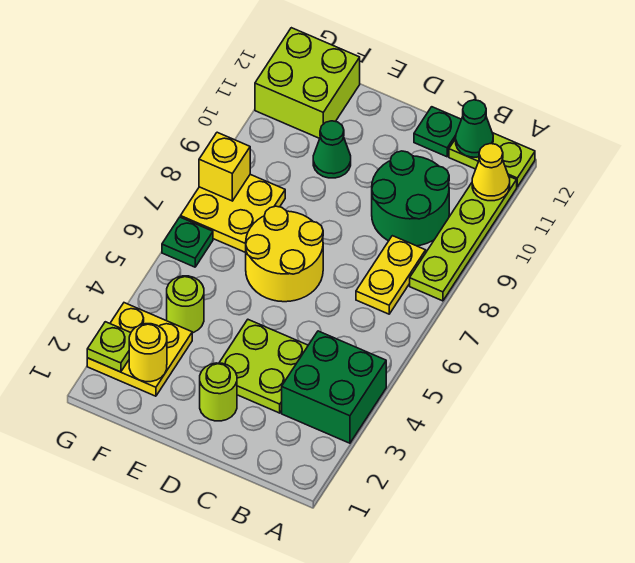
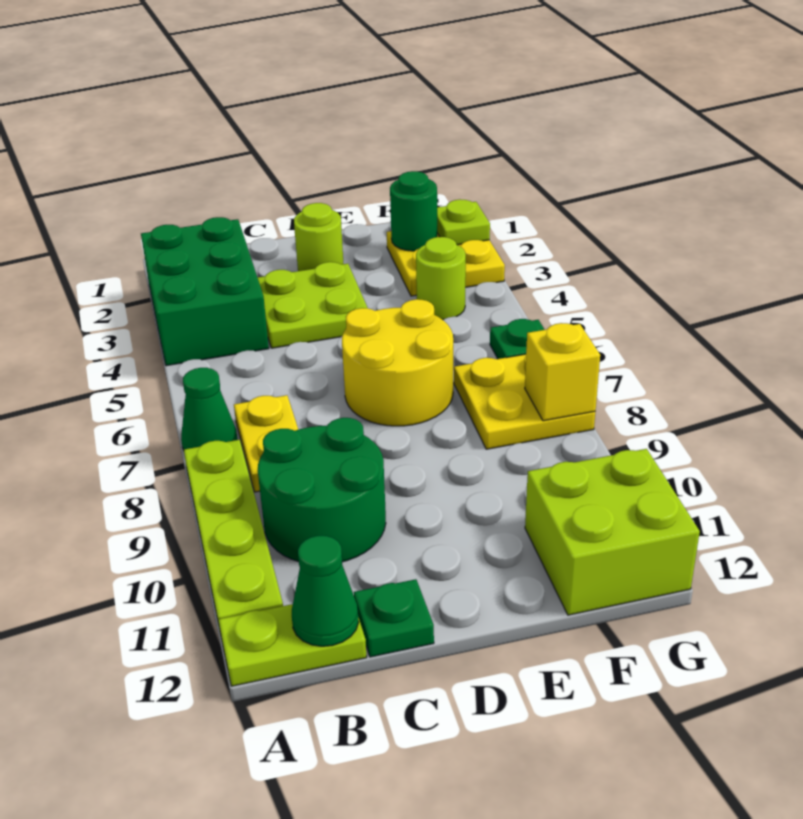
green 2x2 brick [282,331,386,443] -> green 2x3 brick [141,217,269,366]
yellow 1x1 cone [472,144,510,201] -> none
green 1x1 cone [313,121,351,178] -> green 1x1 cone moved to [181,368,237,450]
yellow 1x1 round brick [129,324,167,382] -> green 1x1 round brick [390,171,437,251]

